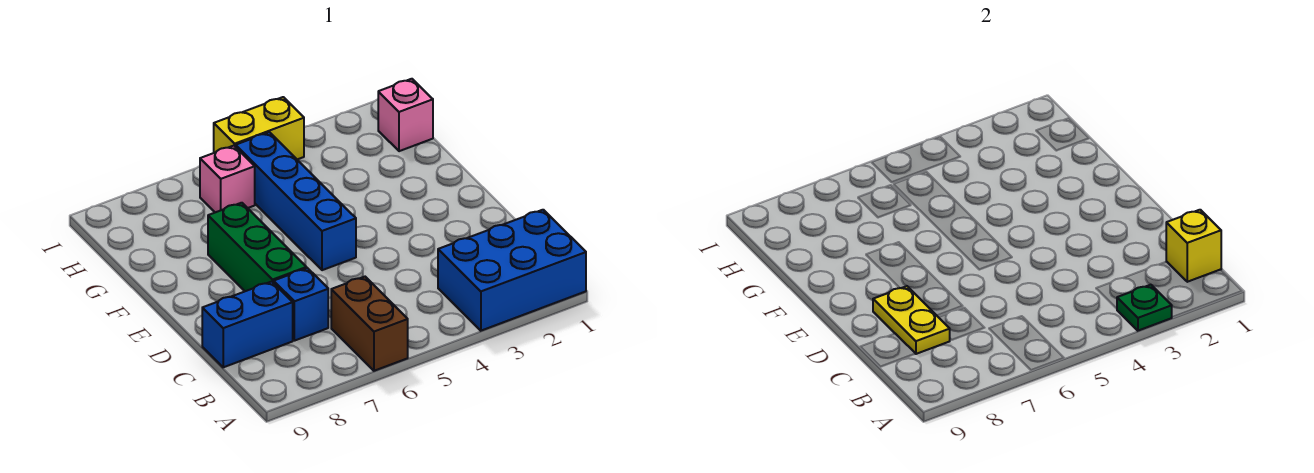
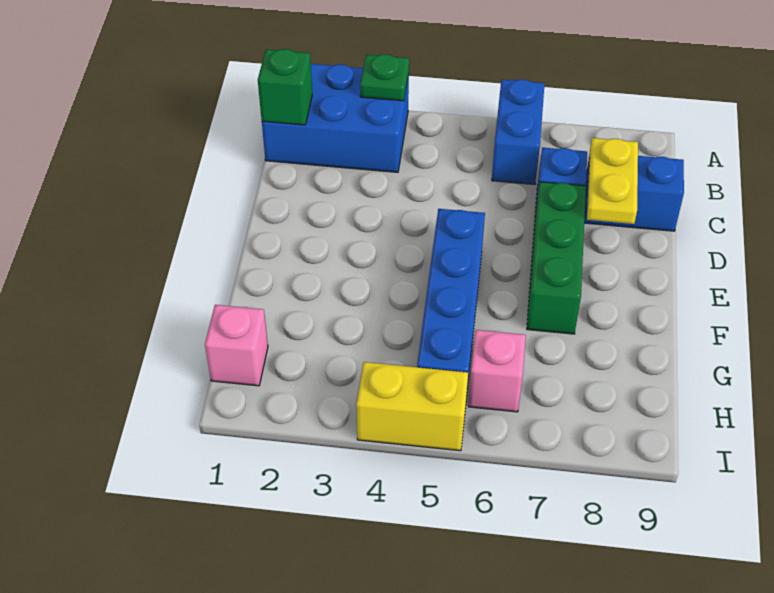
brown 1x2 brick [331,277,408,371] -> blue 1x2 brick [492,79,545,185]
yellow 1x1 brick [1166,210,1221,282] -> green 1x1 brick [258,49,312,125]

